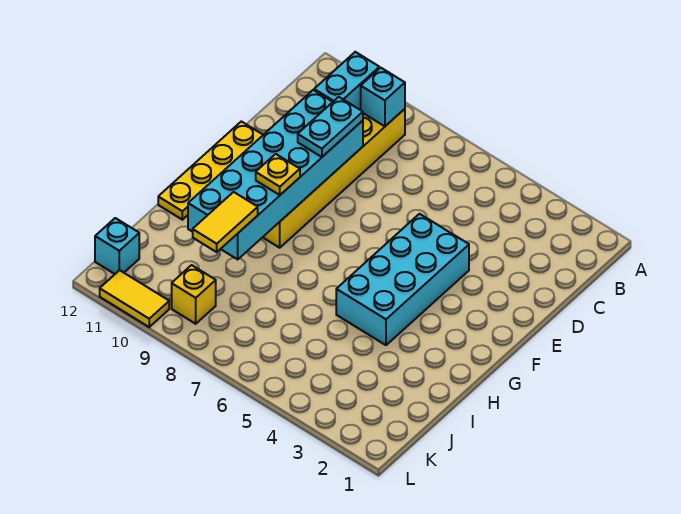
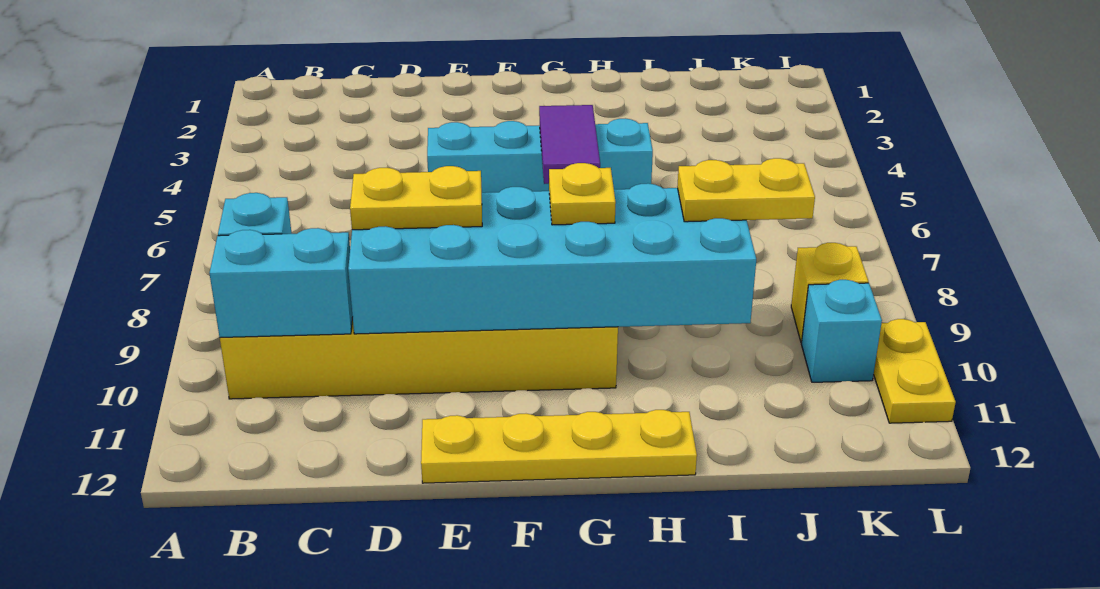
cyan 1x2 plate [298,97,363,157] -> yellow 1x2 plate [350,166,482,230]
cyan 2x4 brick [336,214,469,345] -> cyan 1x4 brick [427,118,653,193]
none -> purple 1x2 tile [539,105,600,184]
yellow 1x2 tile [193,192,258,252] -> yellow 1x2 plate [677,158,815,222]
cyan 1x1 brick [95,218,139,274] -> cyan 1x1 brick moved to [801,280,882,382]
yellow 1x2 tile [100,270,169,327] -> yellow 1x2 plate [874,319,956,423]

